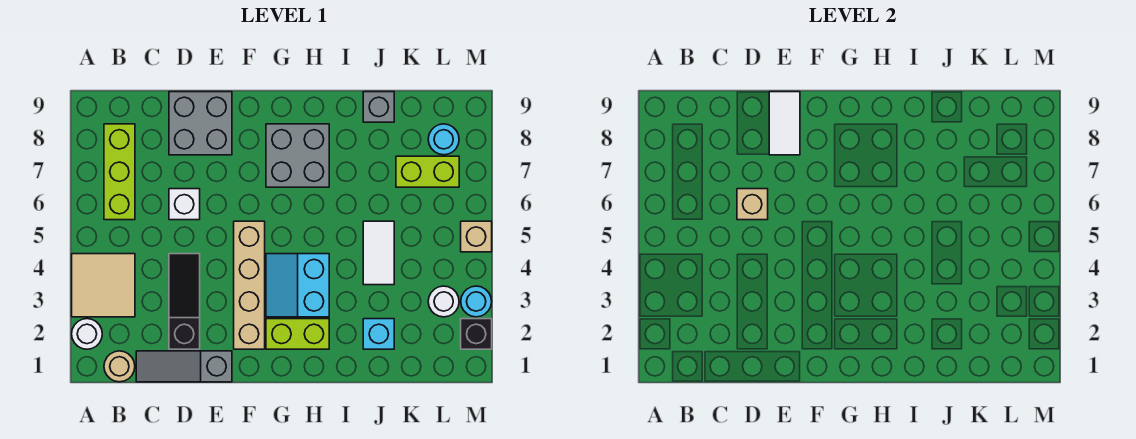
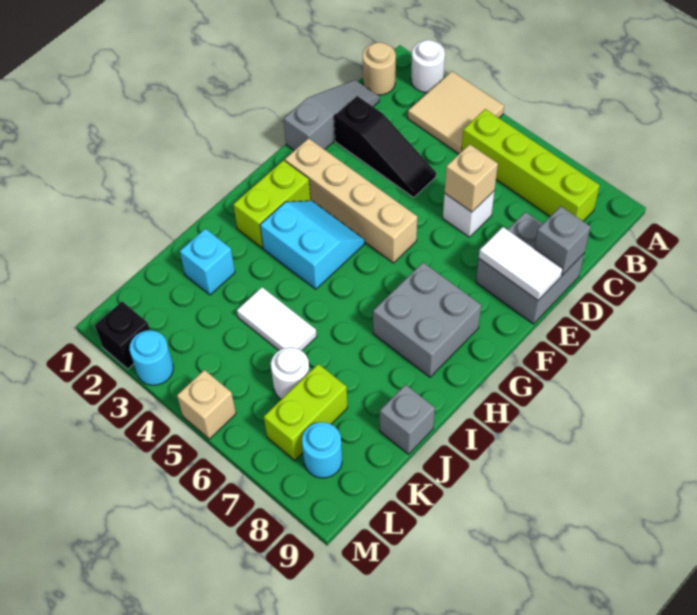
lime 1x3 brick [104,124,135,220] -> lime 1x4 brick [462,109,600,221]
none -> grey 1x1 brick [534,206,591,275]
white 1x1 round brick [428,286,459,317] -> white 1x1 round brick moved to [271,347,310,399]

